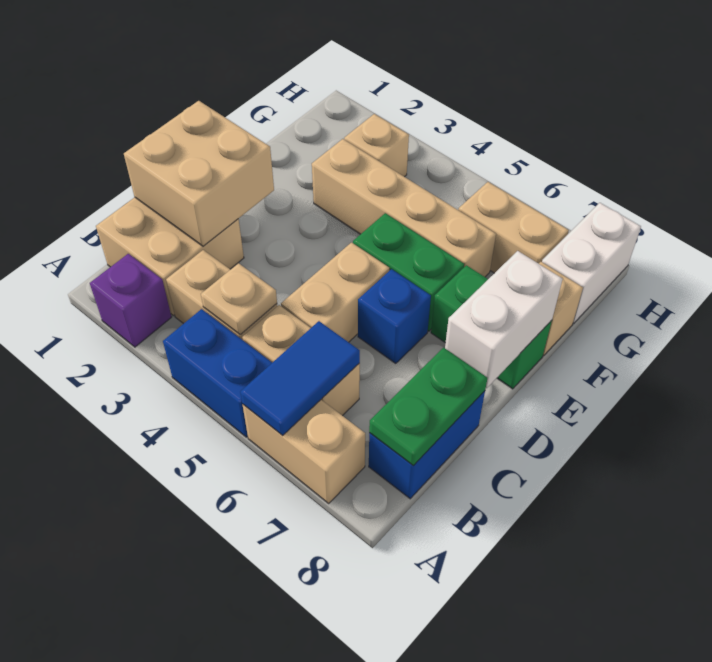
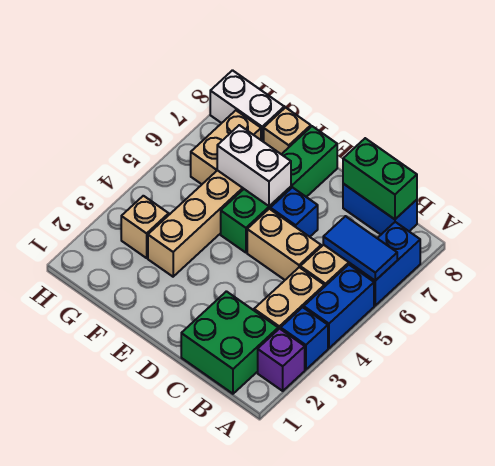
none -> blue 1x1 brick [281,307,328,370]
tan 1x2 brick [242,400,365,503] -> blue 1x2 brick [350,222,420,306]
tan 2x2 brick [96,197,244,316] -> green 2x2 brick [181,291,278,394]
tan 1x1 plate [201,263,277,334] -> none
green 1x2 plate [369,347,487,466] -> green 1x2 brick [343,138,417,219]
tan 2x2 brick [124,101,274,246] -> none
white 1x2 brick [445,251,563,388] -> white 1x2 brick moved to [217,125,291,206]

